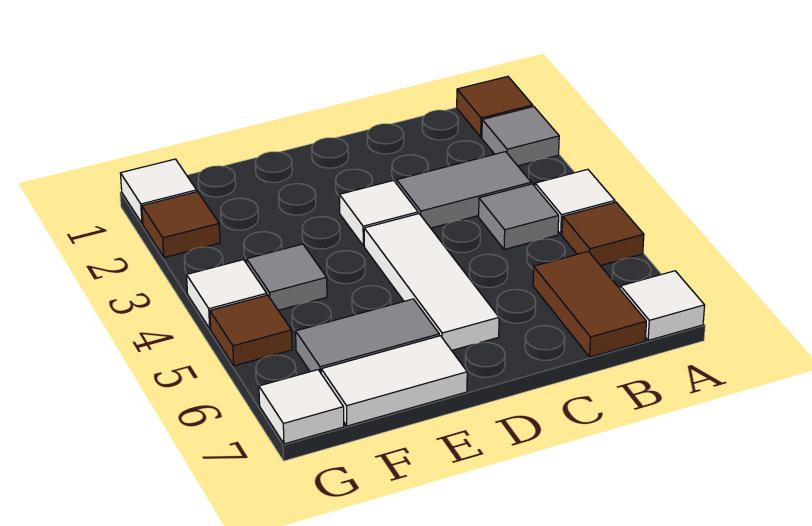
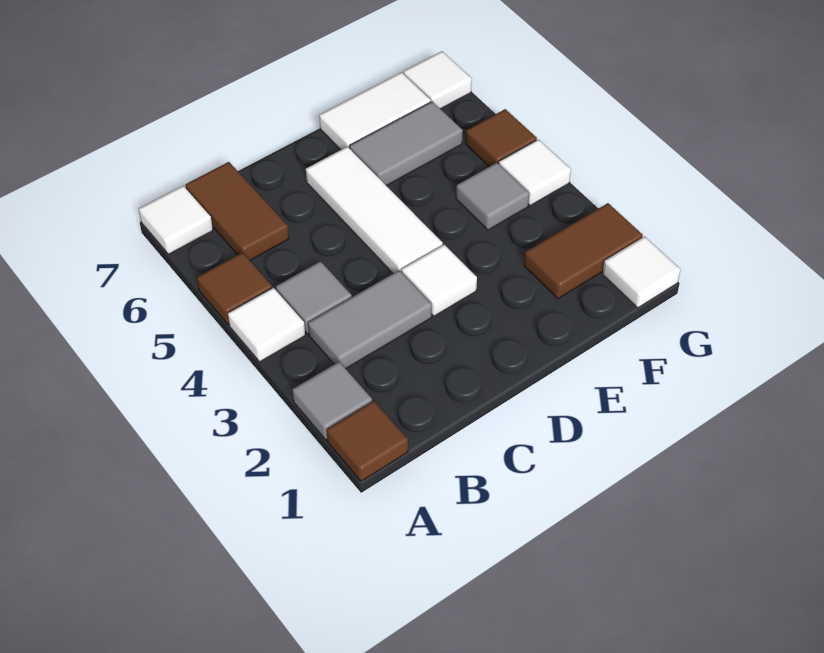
brown 1x1 tile [142,192,220,258] -> brown 1x2 tile [524,203,643,299]

